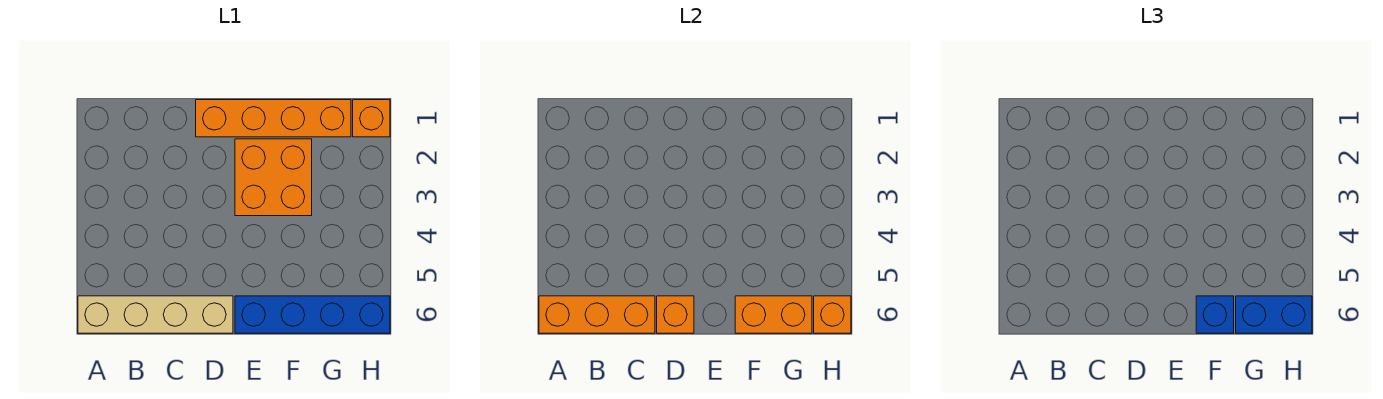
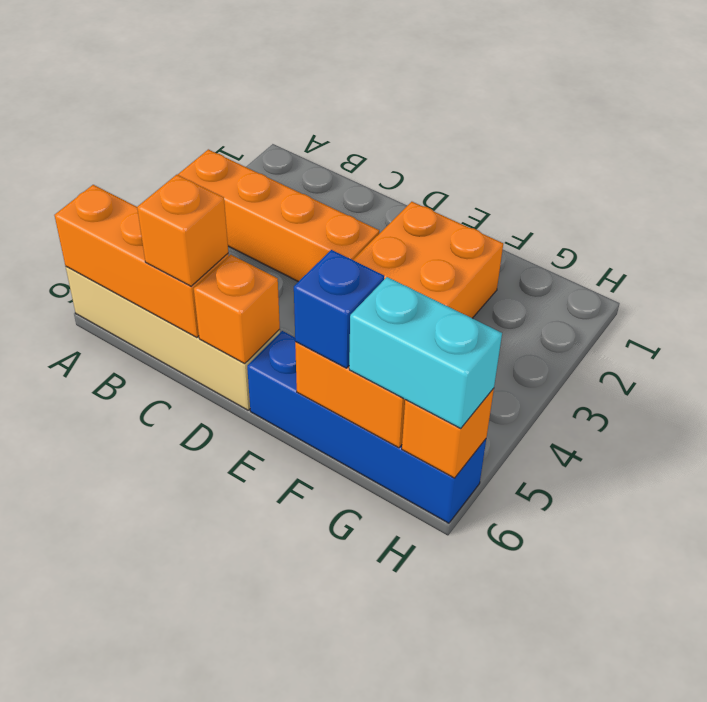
orange 1x4 brick [196,100,351,137] -> orange 1x4 brick moved to [178,149,379,282]
blue 1x2 brick [1236,296,1312,333] -> cyan 1x2 brick [349,277,502,428]
orange 1x1 brick [353,100,390,137] -> orange 1x1 brick moved to [137,175,228,286]

